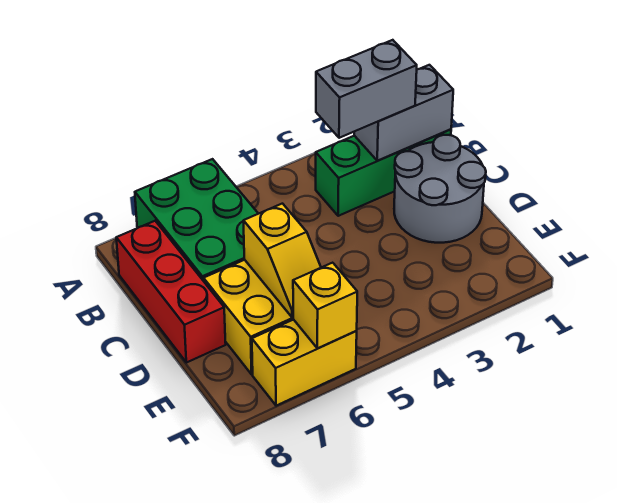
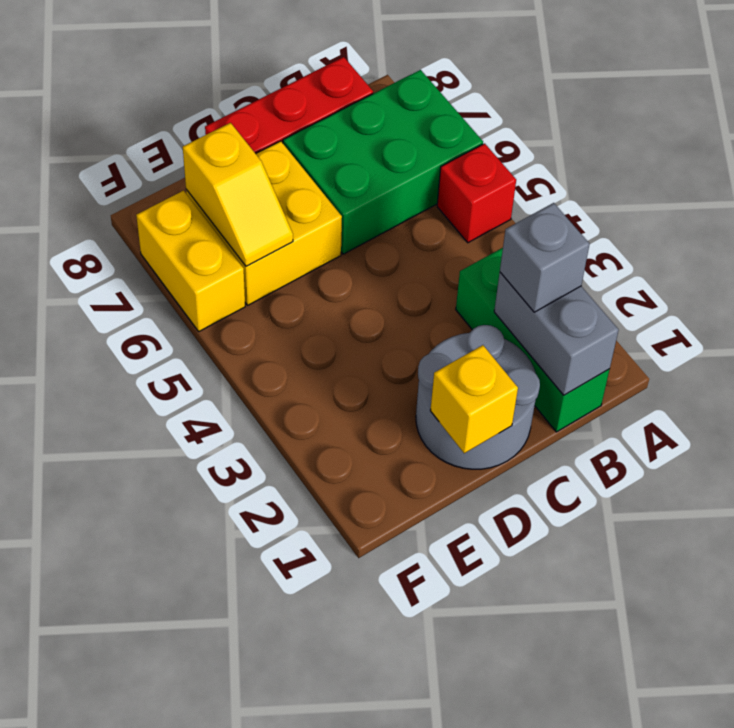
none -> red 1x1 brick [437,143,516,243]
grey 1x2 brick [316,40,417,138] -> grey 1x1 brick [500,203,589,312]
yellow 1x2 slope [243,204,321,318] -> yellow 1x2 slope turned to [183,123,293,266]
yellow 1x1 brick [293,263,357,348] -> yellow 1x1 brick moved to [430,345,518,453]

